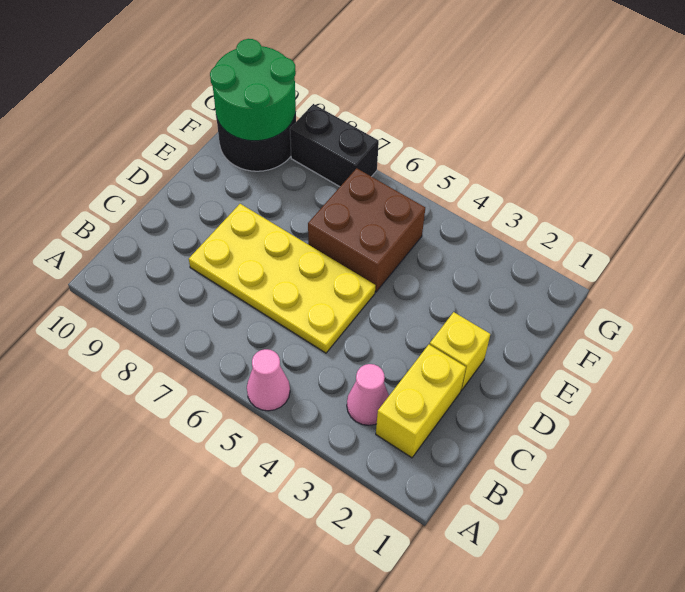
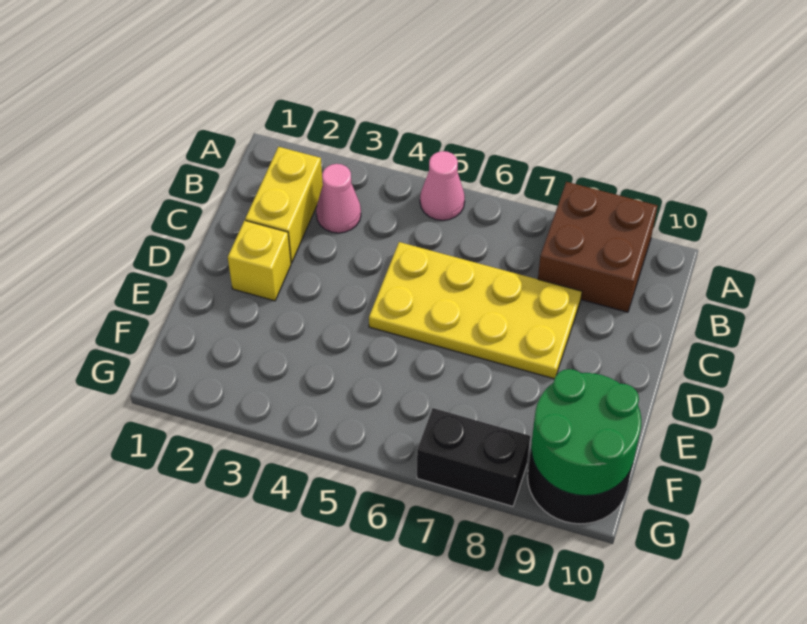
brown 2x2 brick [308,168,425,292] -> brown 2x2 brick moved to [538,182,657,312]

